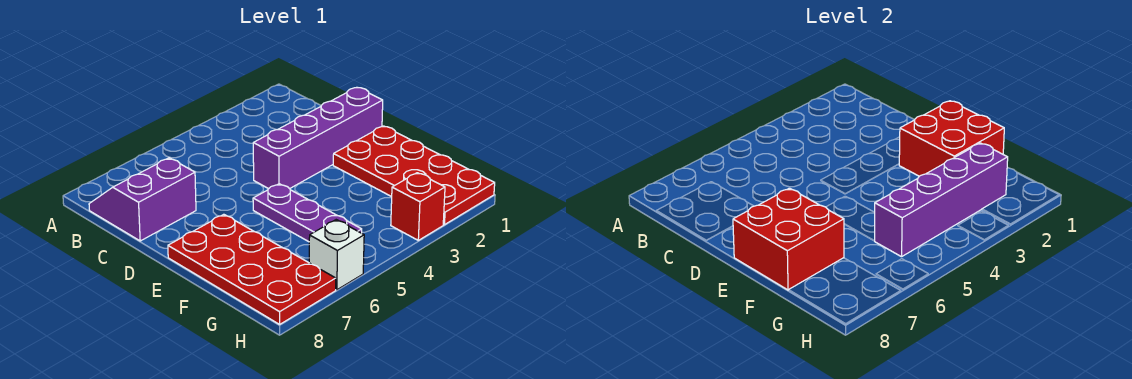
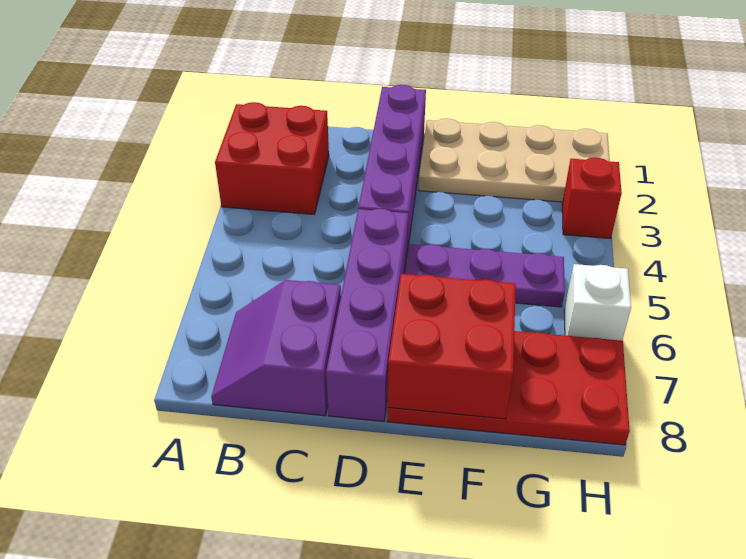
red 2x4 plate [333,126,495,225] -> tan 2x4 plate [419,119,610,202]
red 2x2 brick [899,101,1004,176] -> red 2x2 brick moved to [215,102,329,214]
purple 1x4 brick [875,143,1008,257] -> purple 1x4 brick moved to [326,209,408,421]

